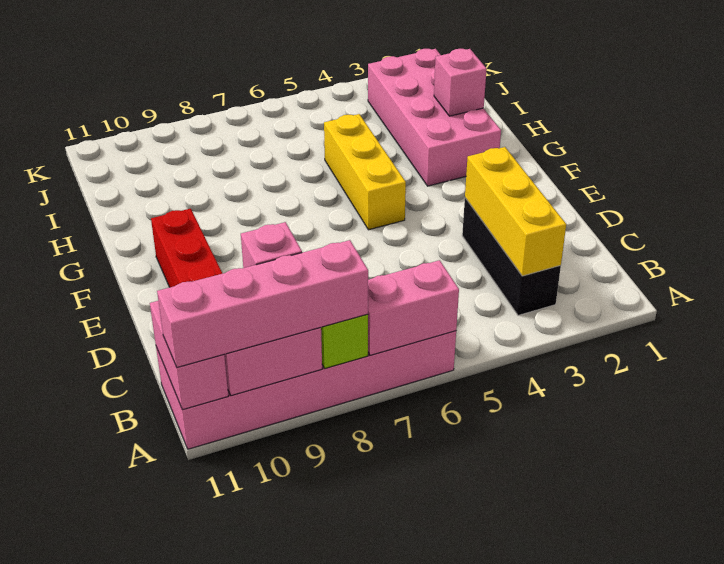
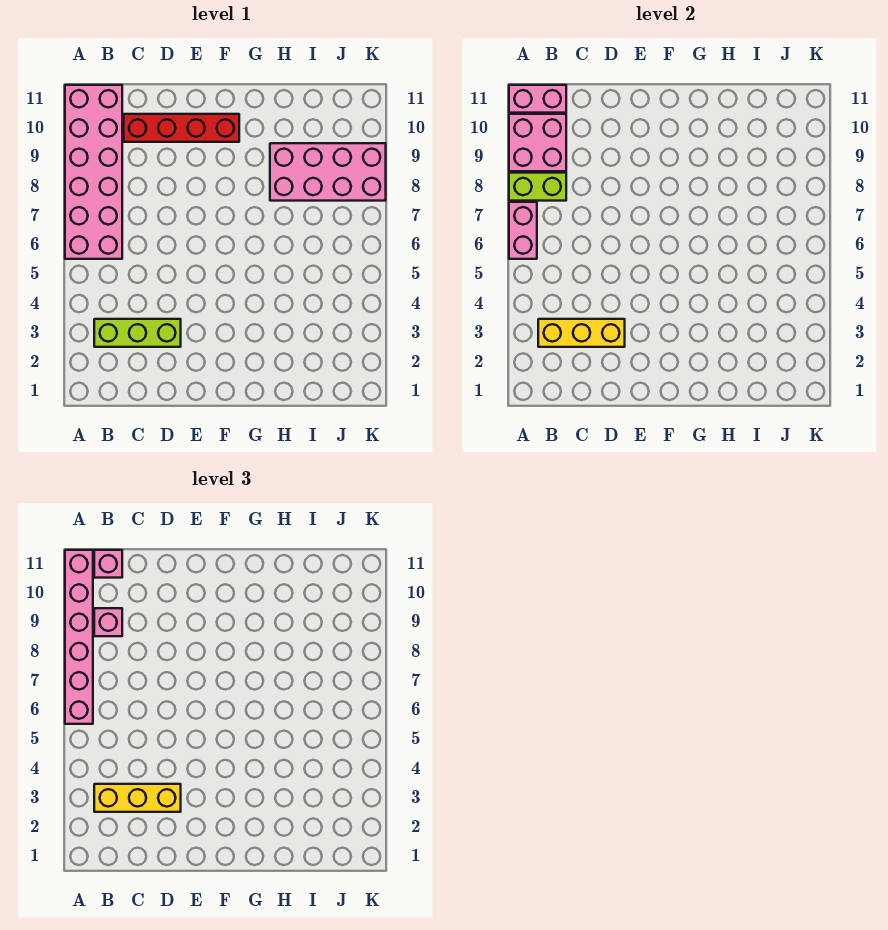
pink 1x4 brick [157,240,368,367] -> pink 1x6 brick [65,550,93,724]
black 1x3 brick [462,198,561,315] -> lime 1x3 brick [94,319,181,347]
yellow 1x3 brick [324,114,406,230] -> yellow 1x3 brick moved to [94,784,181,812]
pink 2x4 brick [368,49,501,186] -> pink 2x4 brick moved to [270,143,386,201]
pink 1x1 brick [434,49,487,116] -> pink 1x1 brick moved to [94,550,122,578]

